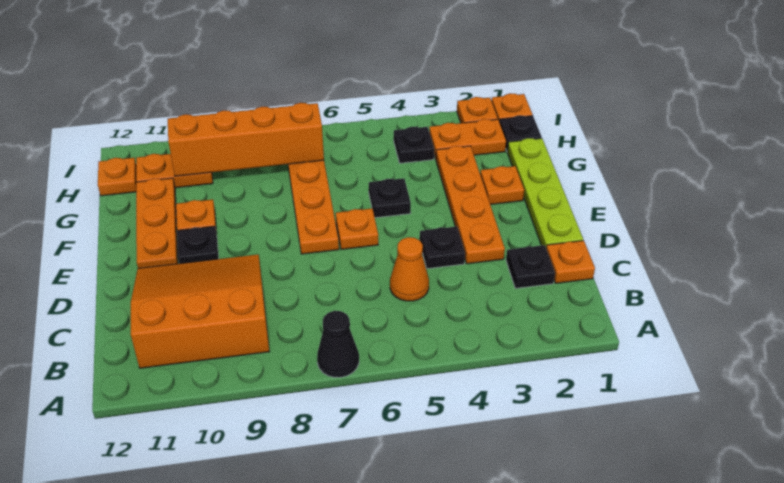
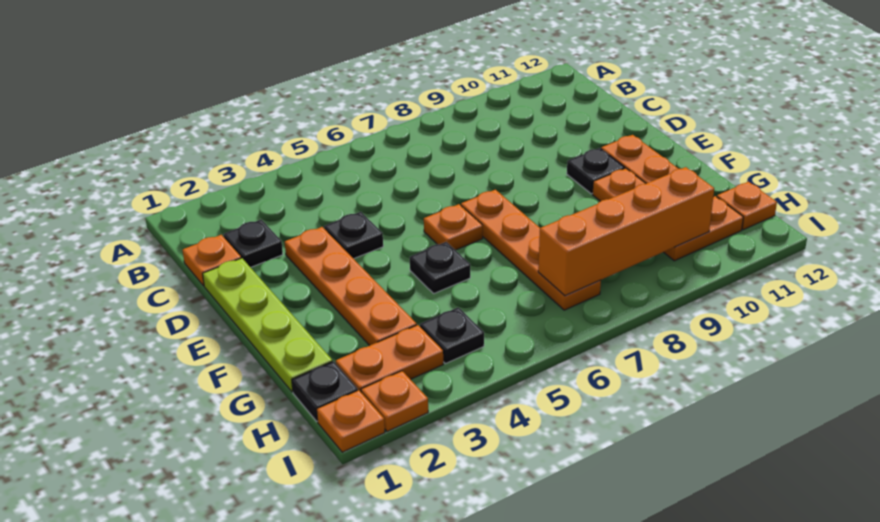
black 1x1 cone [317,311,359,377] -> none
orange 3x3 slope [131,254,270,368] -> none
orange 1x1 cone [390,237,429,301] -> none
orange 1x1 plate [480,166,524,205] -> none

